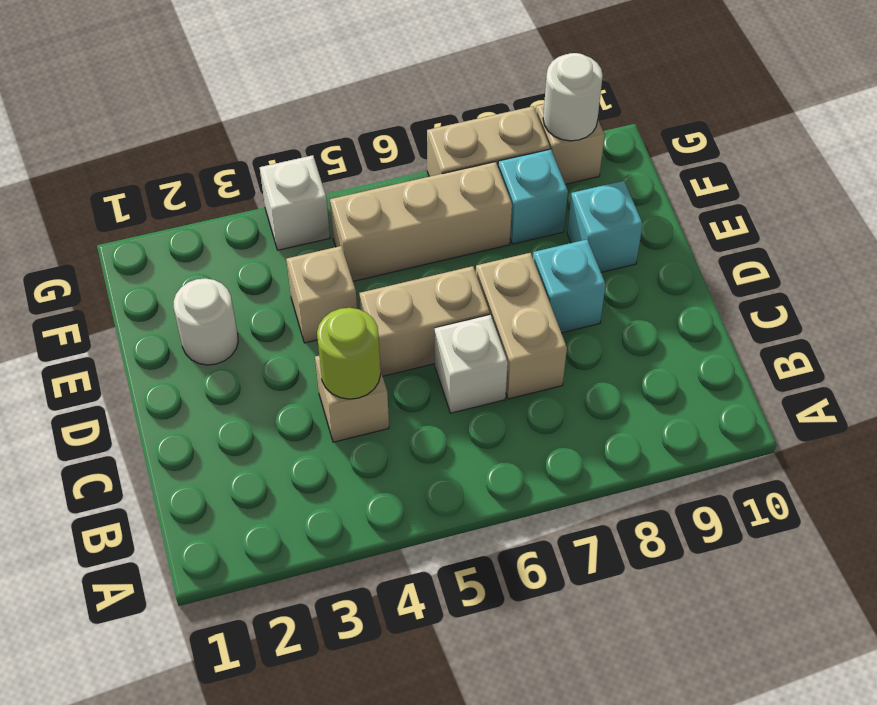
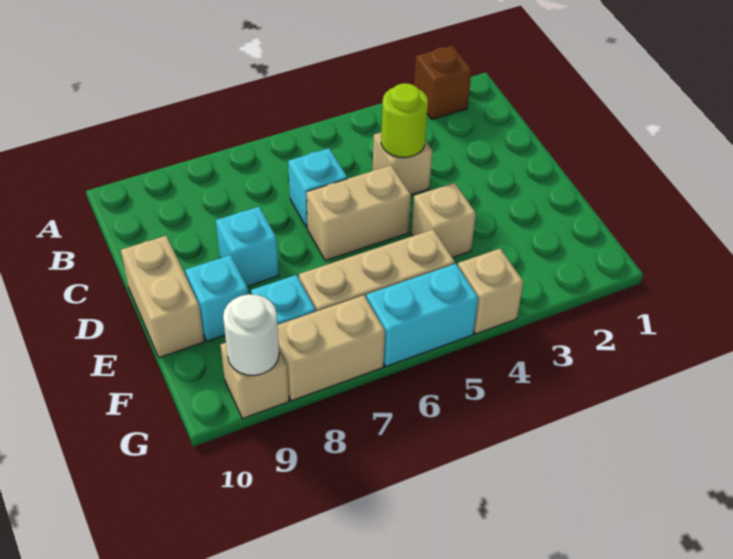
none -> brown 1x1 brick [414,45,472,120]
white 1x1 brick [435,315,508,413] -> cyan 1x1 brick [288,148,347,228]
tan 1x2 brick [476,253,567,399] -> tan 1x2 brick moved to [121,236,204,358]
white 1x1 round brick [173,278,238,365] -> none
white 1x1 brick [260,155,330,250] -> tan 1x1 brick [458,249,524,334]
none -> cyan 1x2 brick [366,264,478,366]

